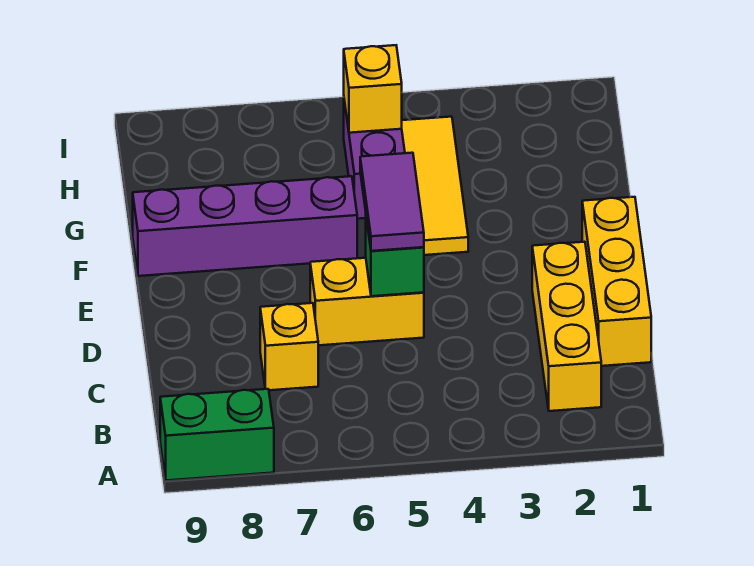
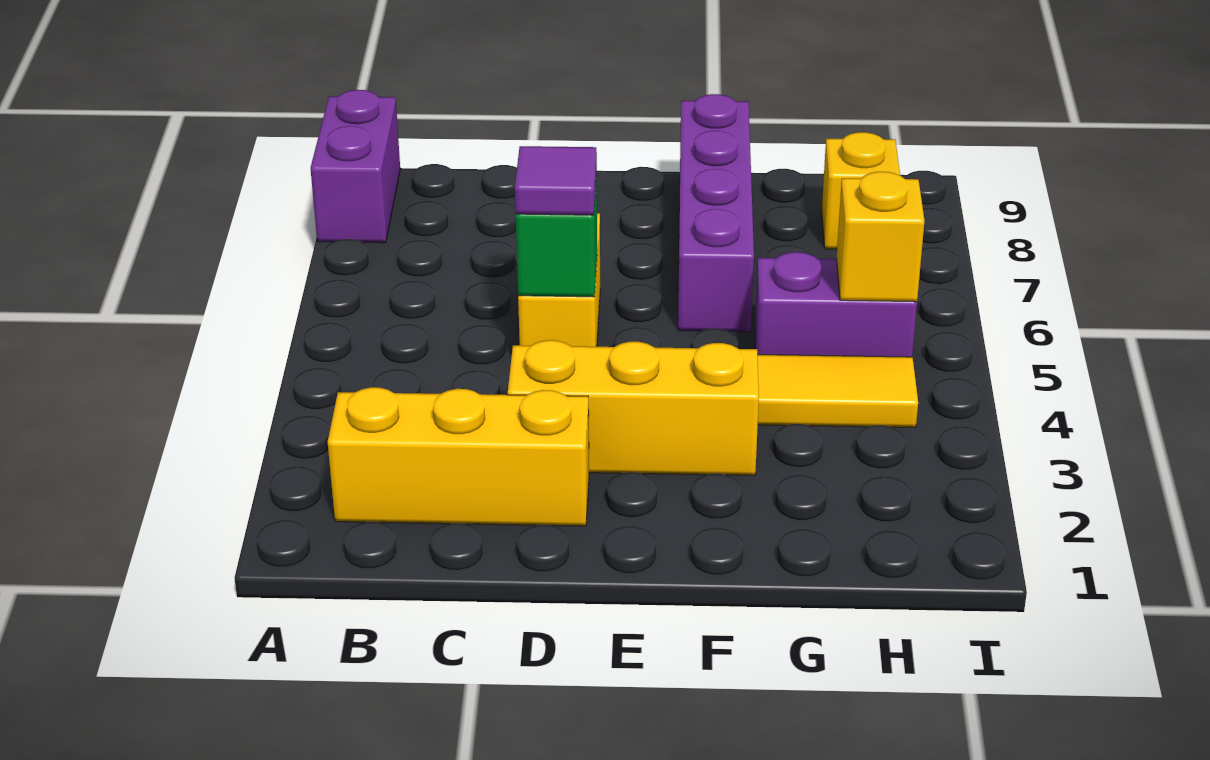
green 1x2 brick [160,389,274,480] -> purple 1x2 brick [310,90,400,243]
yellow 1x3 brick [582,197,651,366] -> yellow 1x3 brick moved to [508,340,759,475]
yellow 1x1 brick [260,303,318,390] -> yellow 1x1 brick moved to [822,132,900,249]
purple 1x2 tile [360,153,424,251] -> purple 1x1 tile [515,146,597,215]

